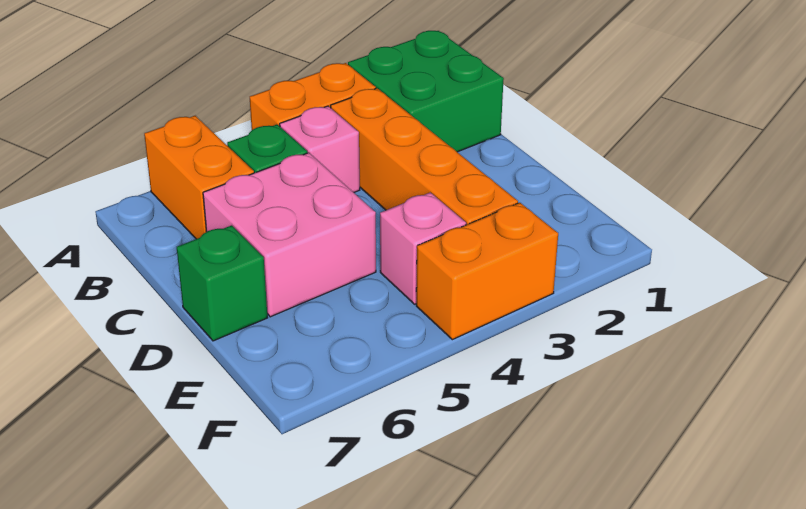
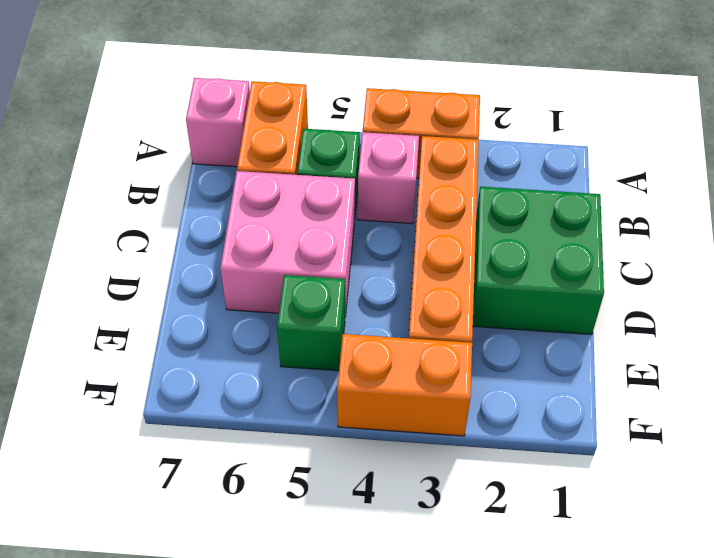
green 2x2 brick [348,31,504,152] -> green 2x2 brick moved to [473,187,604,334]
green 1x1 brick [177,225,268,341] -> green 1x1 brick moved to [277,275,345,371]
pink 1x1 brick [380,192,466,304] -> pink 1x1 brick moved to [186,78,250,167]

